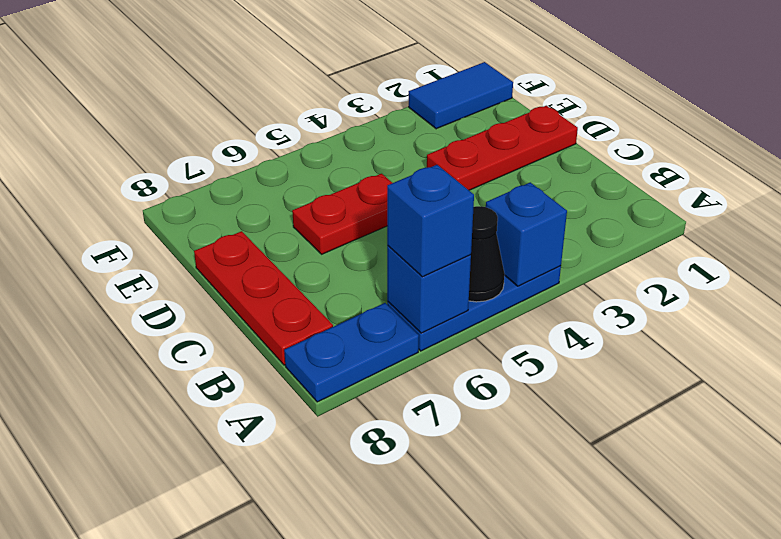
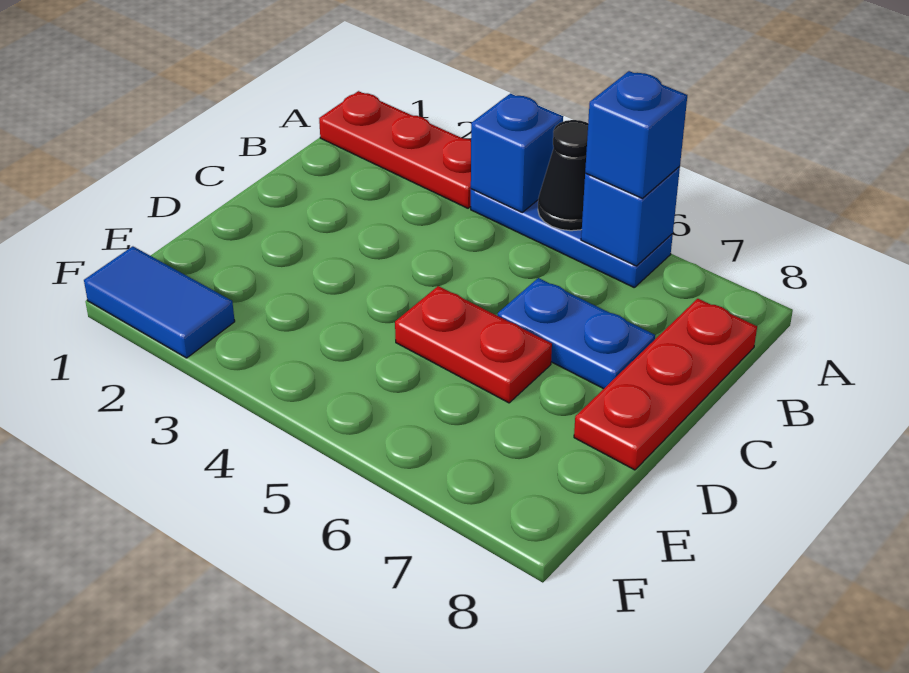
blue 1x2 plate [284,303,419,402] -> blue 1x2 plate moved to [498,278,655,389]
red 1x3 plate [427,106,578,190] -> red 1x3 plate moved to [319,91,471,208]

